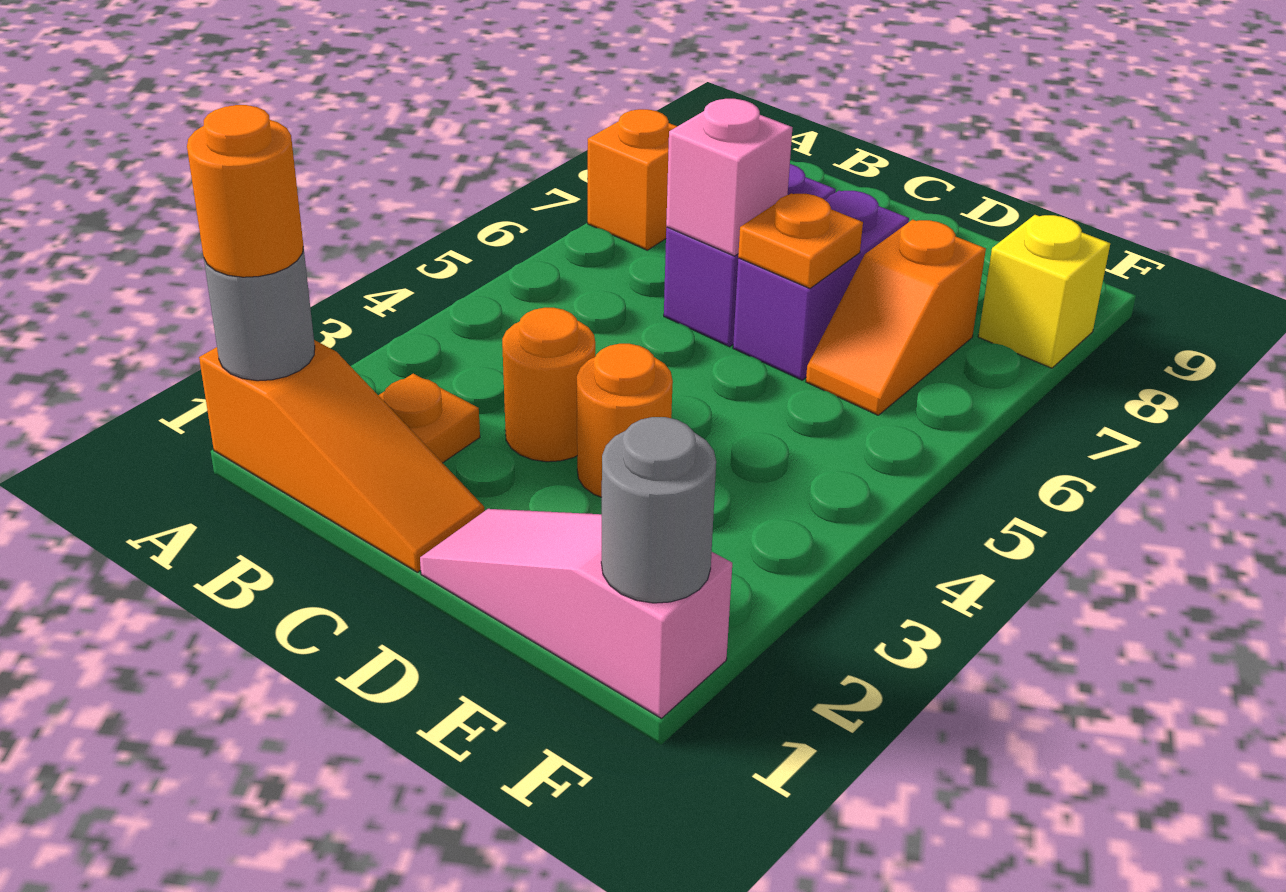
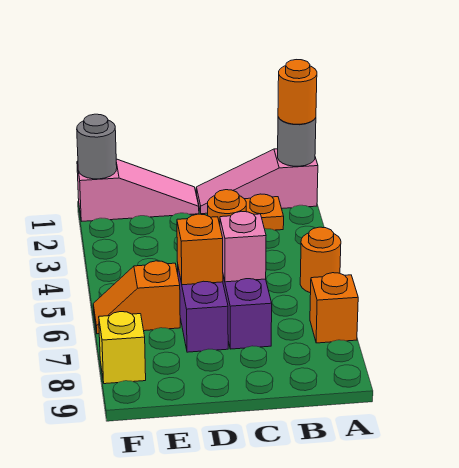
orange 1x3 slope [199,340,485,572] -> pink 1x3 slope [196,149,318,214]
orange 1x1 round brick [577,344,673,497] -> orange 1x1 round brick moved to [300,227,341,293]
orange 1x1 plate [738,193,863,288] -> orange 1x1 brick [177,214,223,285]
orange 1x2 slope [806,220,986,415] -> orange 1x2 slope turned to [93,261,180,334]

